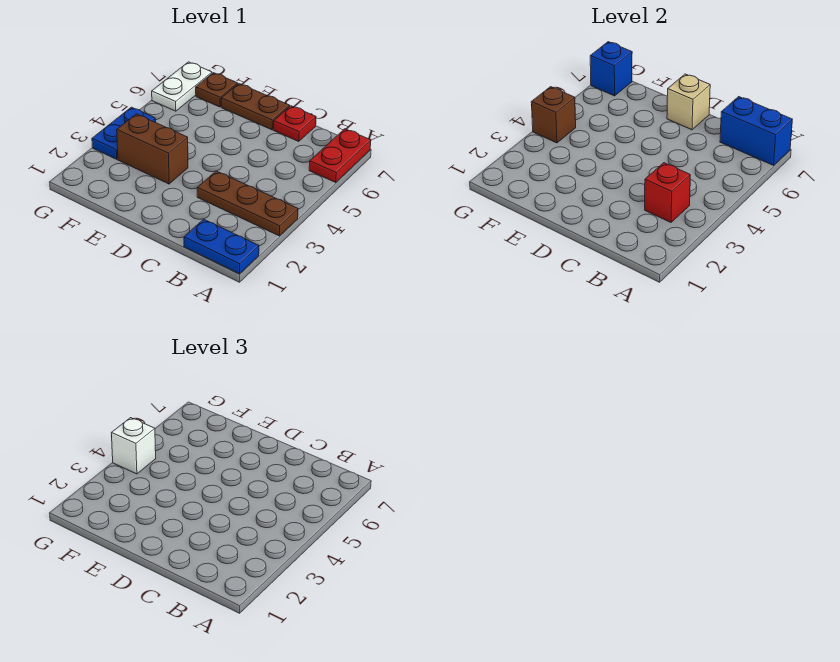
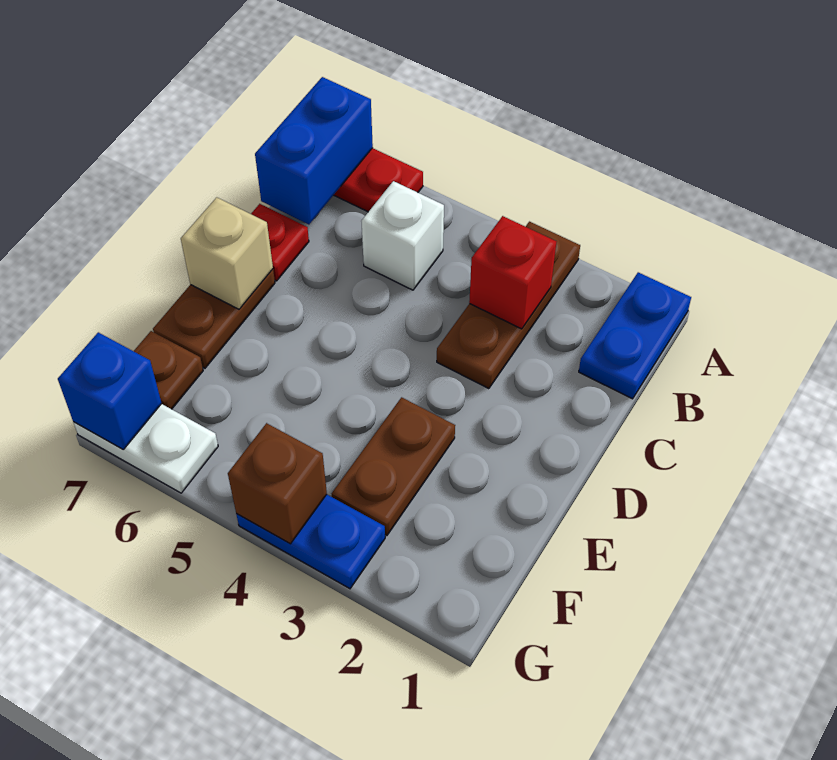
brown 1x2 brick [117,114,188,184] -> brown 1x2 plate [332,397,455,536]
white 1x1 brick [111,418,156,474] -> white 1x1 brick moved to [361,181,444,290]

